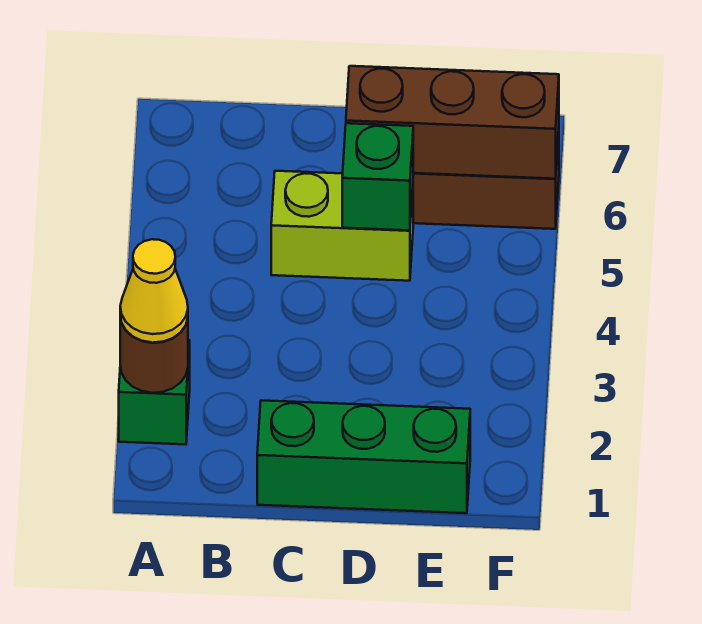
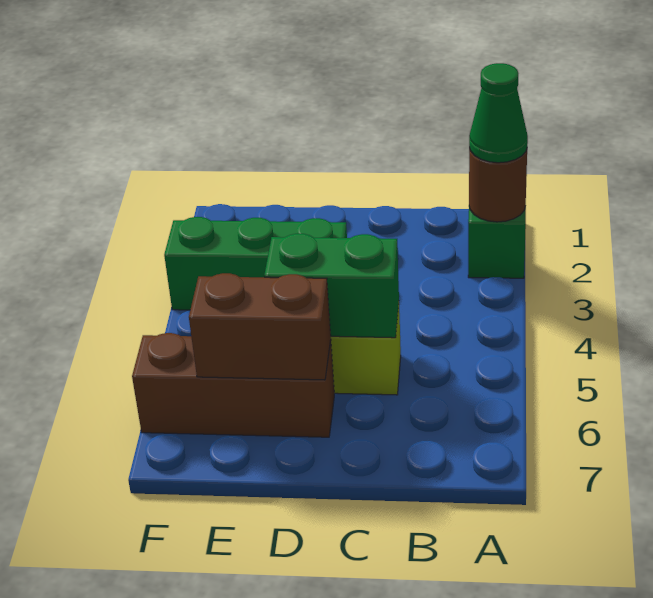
yellow 1x1 cone [120,239,188,343] -> green 1x1 cone [469,63,528,163]
green 1x3 brick [257,400,470,513] -> green 1x3 brick moved to [164,217,347,310]
green 1x1 brick [342,123,413,230] -> green 1x2 brick [264,234,399,338]
brown 1x3 brick [346,66,559,179] -> brown 1x2 brick [189,273,331,380]

